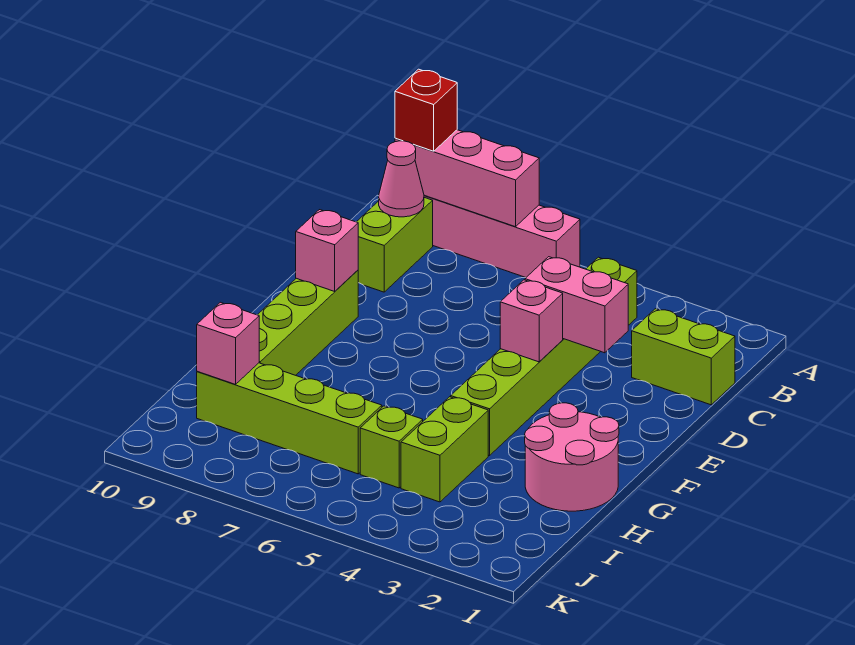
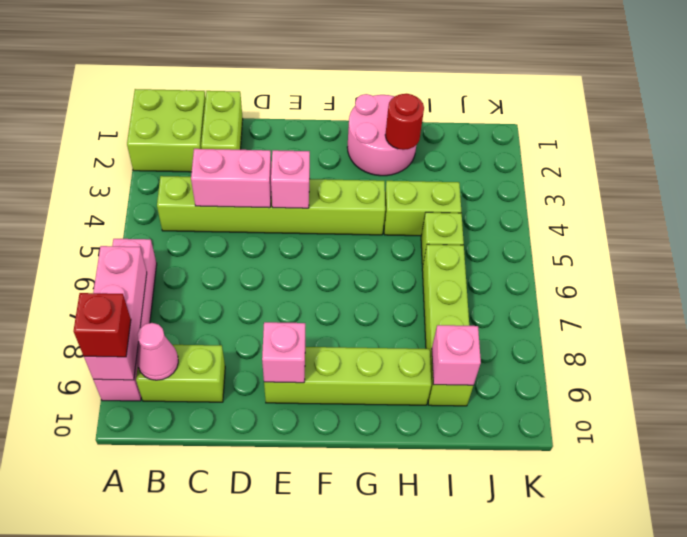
none -> lime 2x2 brick [127,89,206,172]
pink 1x2 brick [525,257,628,353] -> pink 1x2 brick turned to [191,149,271,208]
none -> red 1x1 round brick [385,94,424,150]

